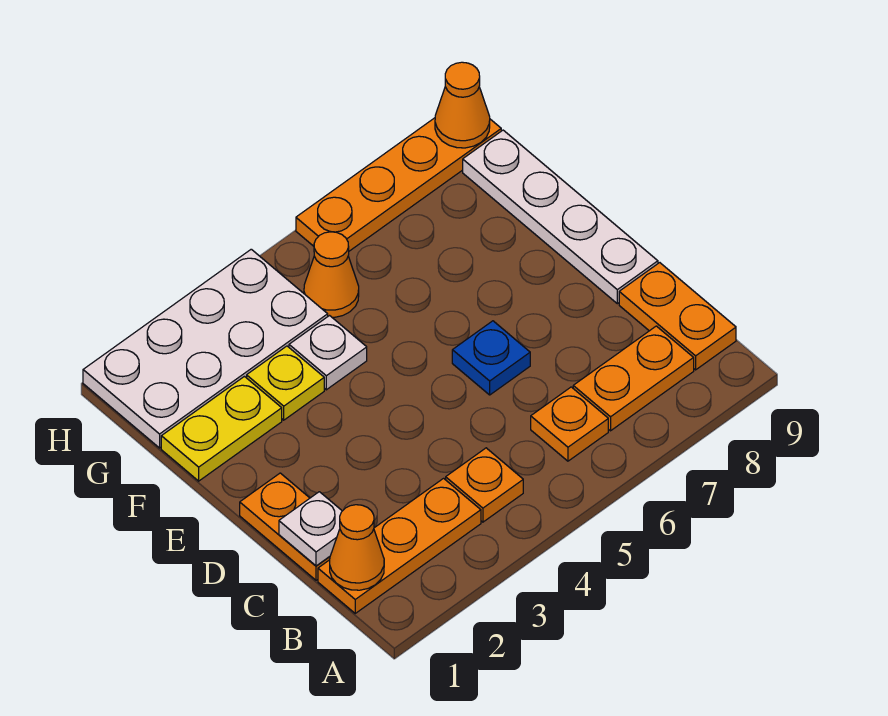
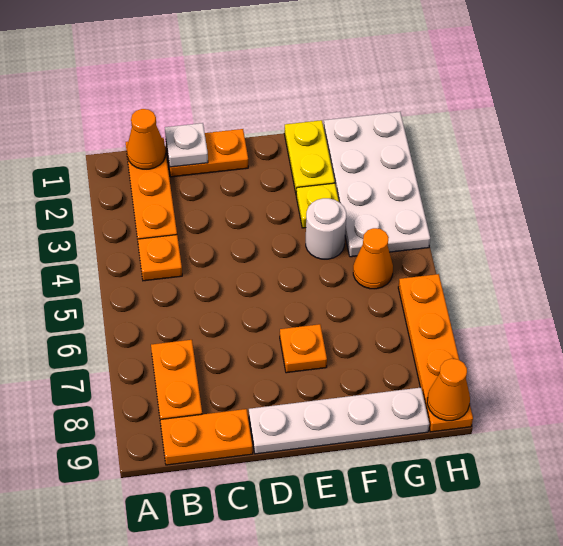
orange 1x1 plate [531,387,608,461] -> orange 1x1 plate moved to [280,324,327,373]
blue 1x1 plate [452,321,530,395] -> none
white 1x1 plate [289,316,367,390] -> white 1x1 round brick [306,198,346,259]

